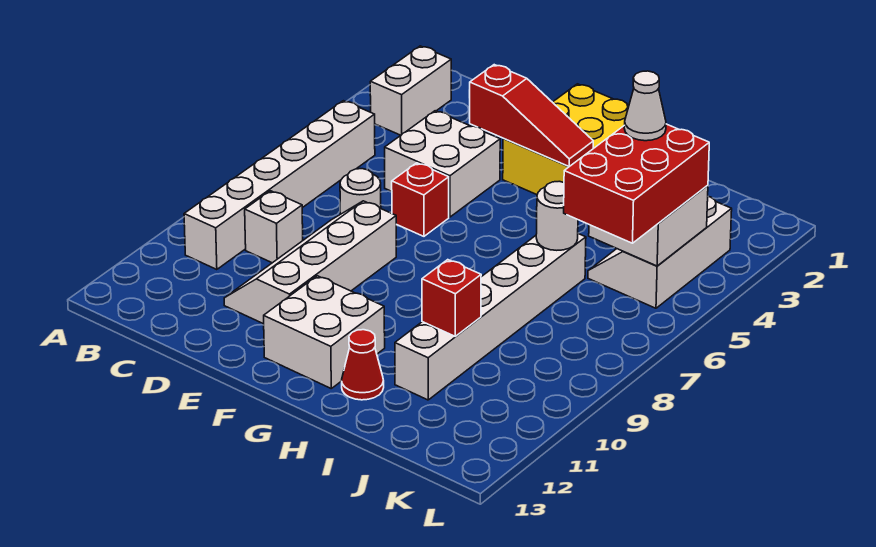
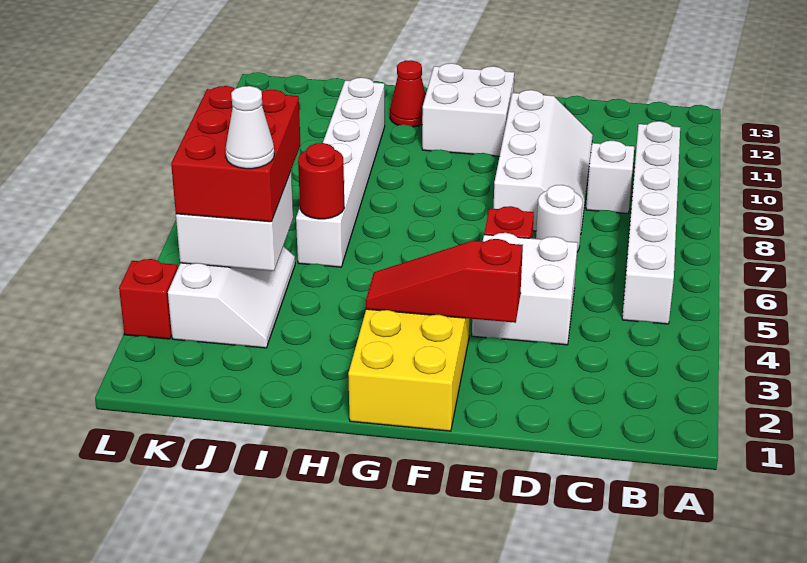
white 1x2 brick [370,46,451,135] -> none
white 1x1 round brick [536,181,578,250] -> red 1x1 round brick [298,143,344,219]
red 1x1 brick [422,260,481,337] -> red 1x1 brick moved to [119,259,178,339]

